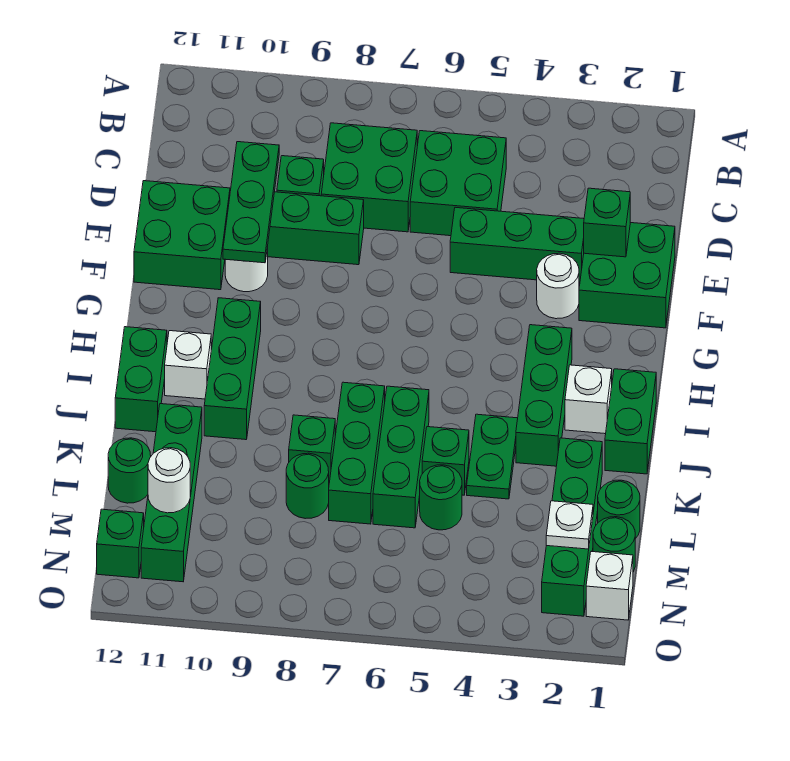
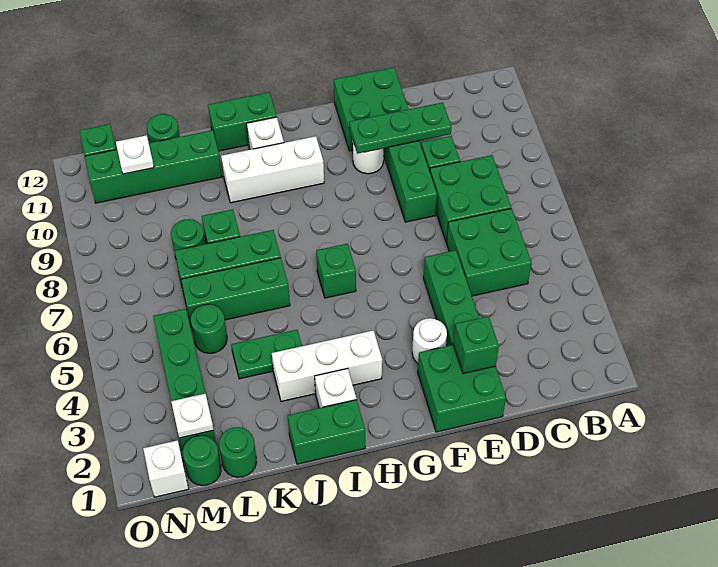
green 1x3 brick [516,325,572,466] -> white 1x3 brick [272,330,382,402]
green 1x3 brick [204,298,261,440] -> white 1x3 brick [221,136,324,203]
green 1x4 brick [542,438,602,616] -> green 1x4 brick turned to [153,309,216,452]
green 1x1 brick [422,427,469,495] -> green 1x1 brick moved to [316,244,356,298]
white 1x1 round brick [148,448,190,513] -> white 1x1 plate [116,135,154,174]

